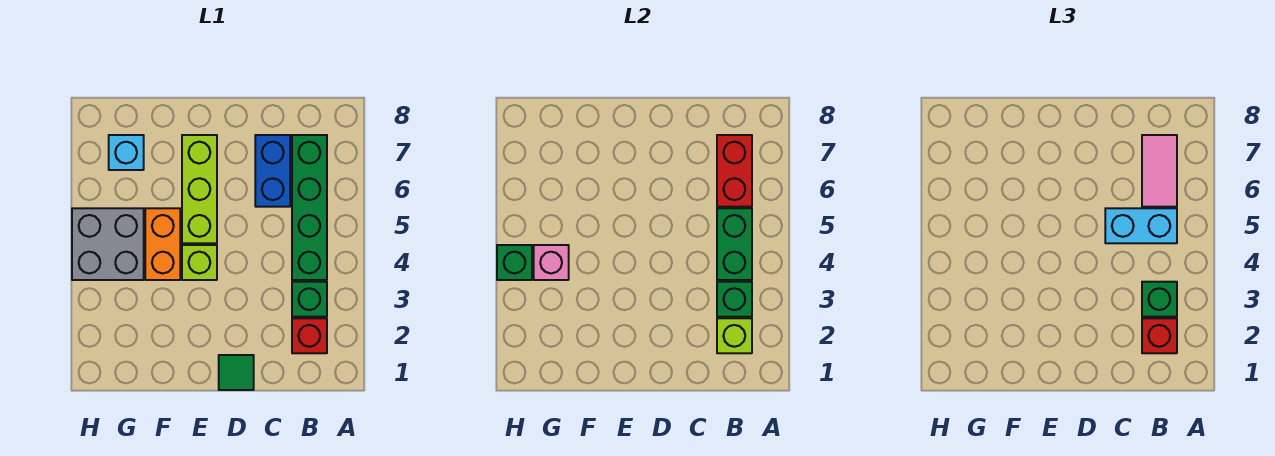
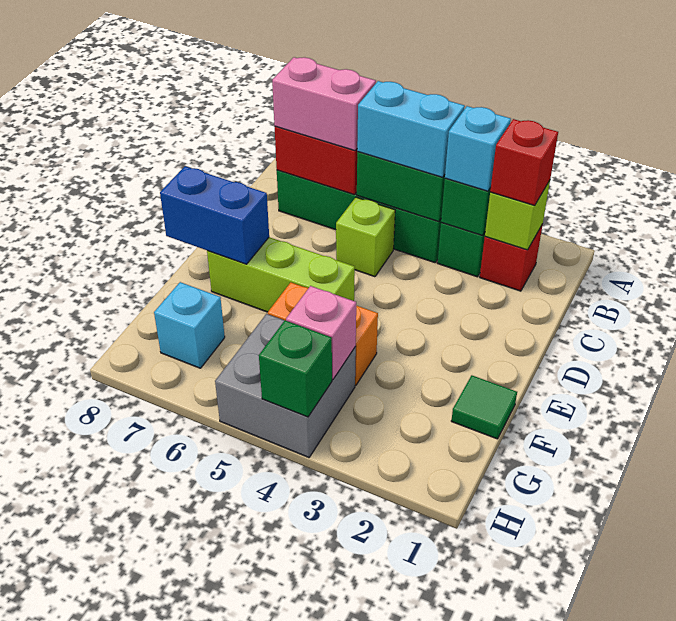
green 1x1 brick [1142,282,1177,317] -> cyan 1x1 brick [445,106,511,191]
cyan 1x2 brick [1105,208,1177,243] -> cyan 1x2 brick turned to [357,81,465,177]
pink 1x2 tile [1142,135,1177,207] -> pink 1x2 brick [272,57,376,151]
blue 1x2 brick [255,135,290,207] -> blue 1x2 brick moved to [160,166,269,264]
green 1x1 tile [219,355,254,390] -> green 1x1 tile moved to [451,375,517,439]
lime 1x1 brick [182,245,217,280] -> lime 1x1 brick moved to [336,197,395,277]

